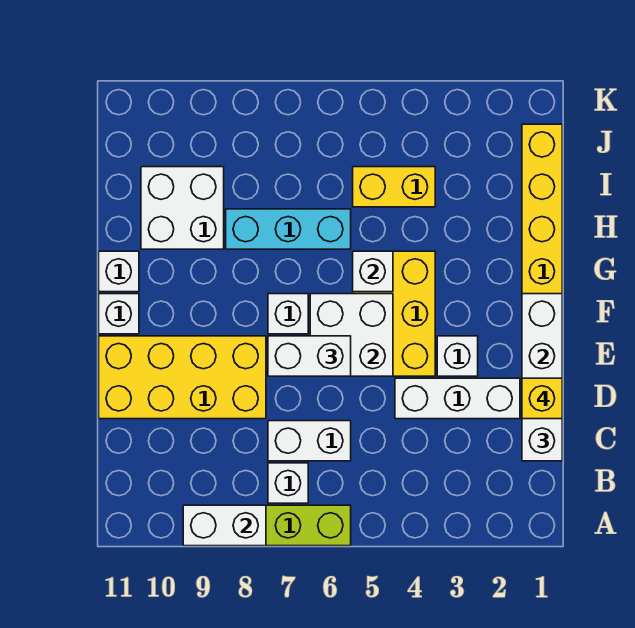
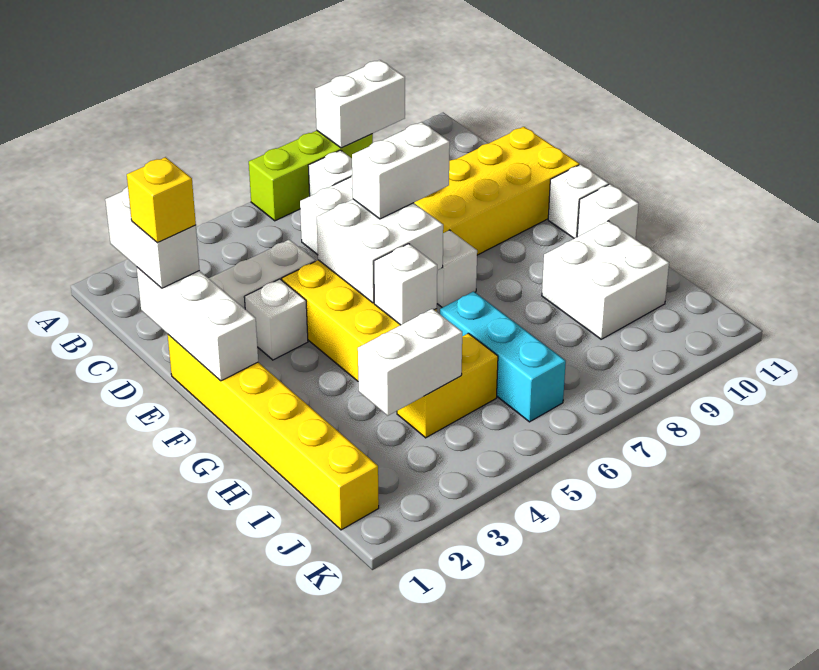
cyan 1x3 brick [226,209,351,249] -> cyan 1x3 brick turned to [440,291,566,422]
none -> white 1x2 brick [358,309,462,416]

